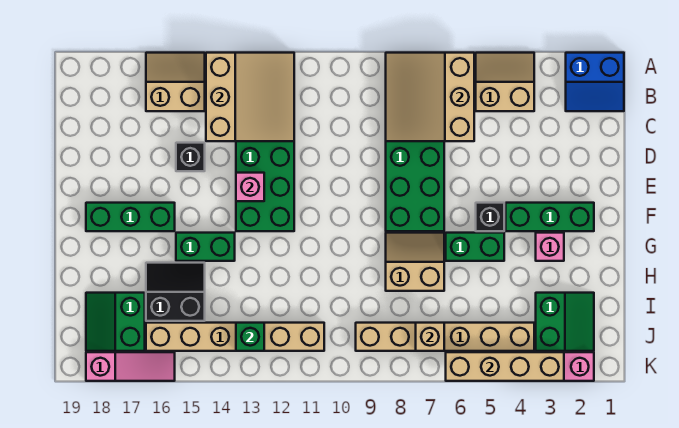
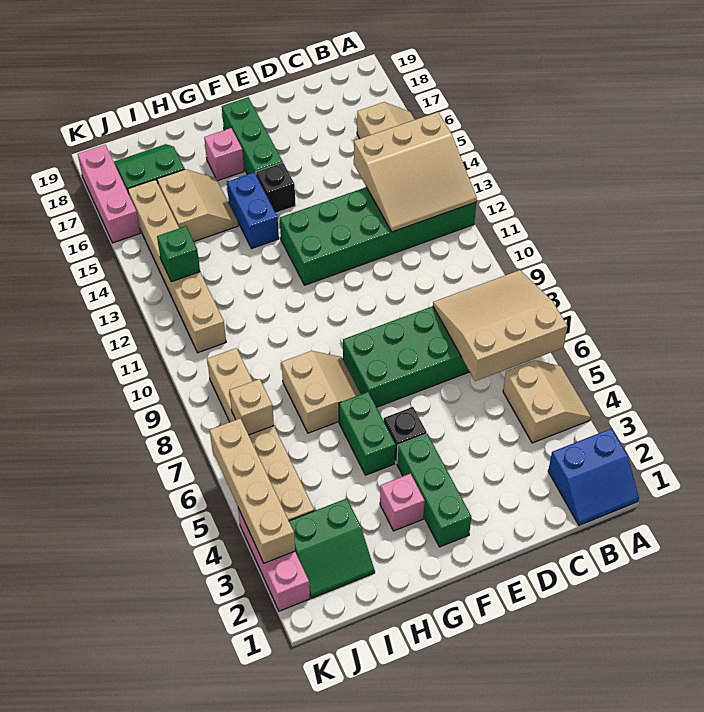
blue 2x2 slope [566,53,624,111] -> blue 2x2 slope turned to [548,429,639,525]
black 1x1 brick [176,143,205,171] -> black 1x1 brick moved to [256,163,296,213]
pink 1x1 brick [236,173,264,201] -> pink 1x1 brick moved to [204,128,244,181]
green 1x2 brick [176,233,235,261] -> blue 1x2 brick [227,172,279,249]
black 2x2 slope [146,263,205,321] -> tan 2x2 slope [157,169,238,242]
pink 1x3 slope [86,352,175,381] -> pink 1x3 brick [78,145,140,243]

